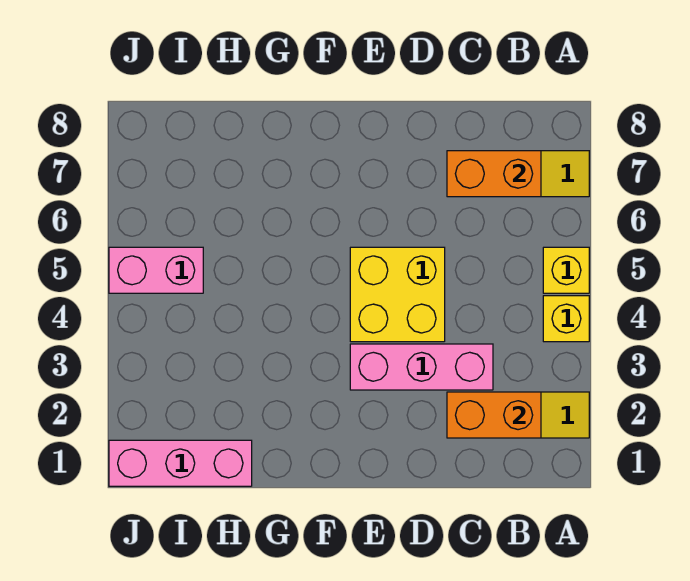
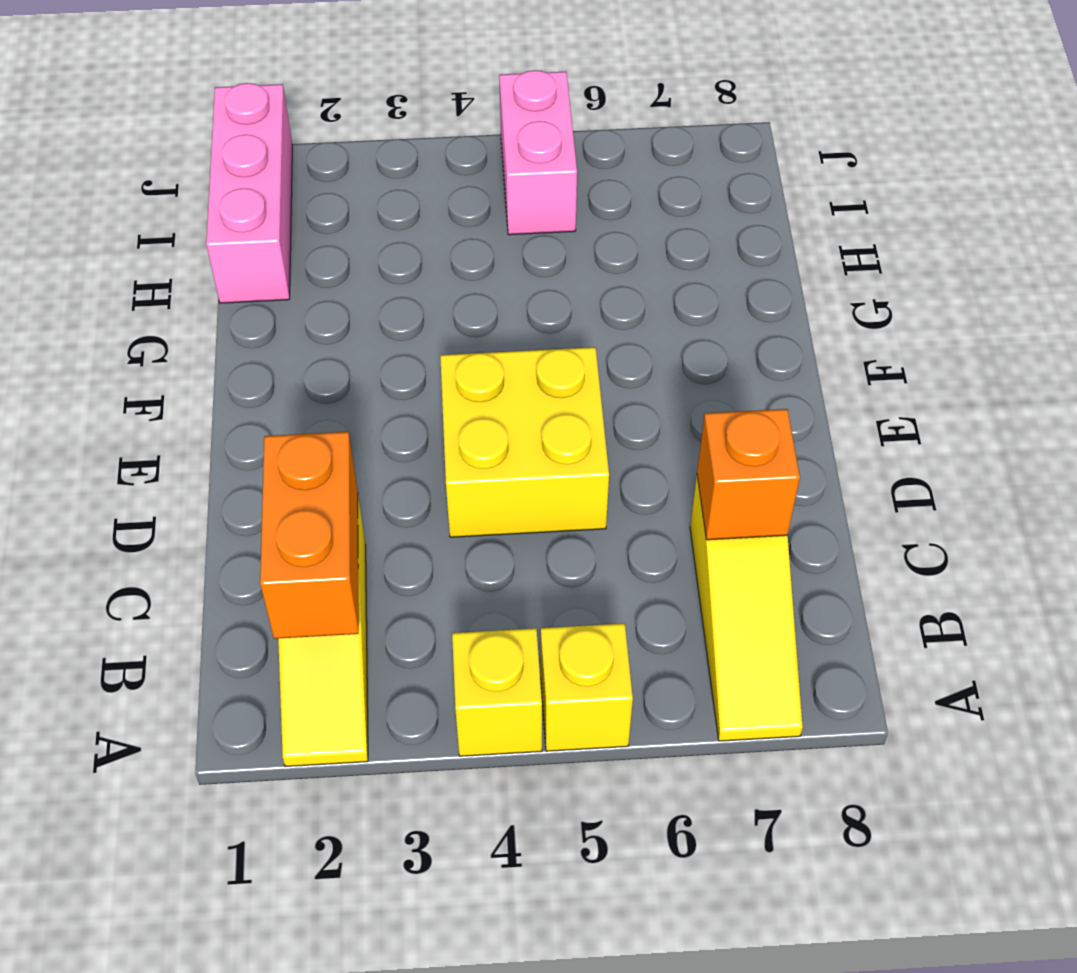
orange 1x2 brick [447,151,541,197] -> orange 1x1 brick [697,409,800,540]
pink 1x3 brick [350,344,493,390] -> none

